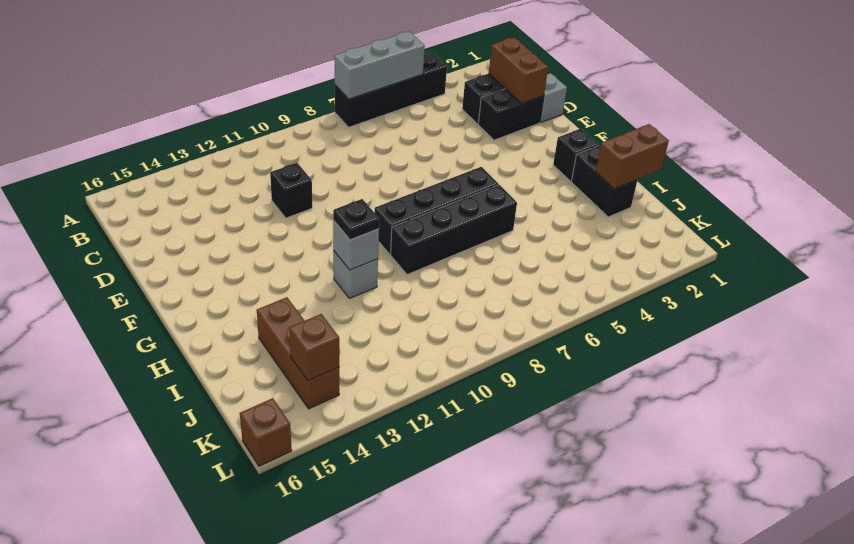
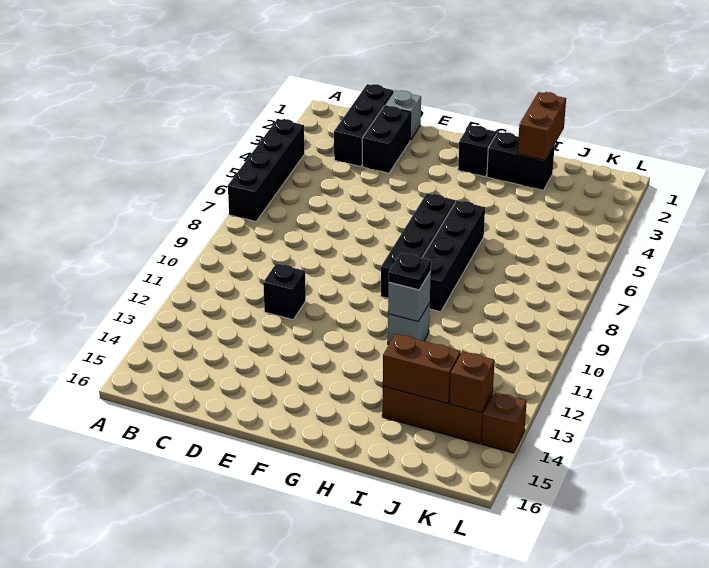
grey 1x3 brick [335,31,425,99] -> none
brown 1x2 brick [489,37,548,104] -> brown 1x2 brick moved to [383,334,461,404]
brown 1x1 brick [240,398,292,466] -> brown 1x1 brick moved to [482,392,527,453]

